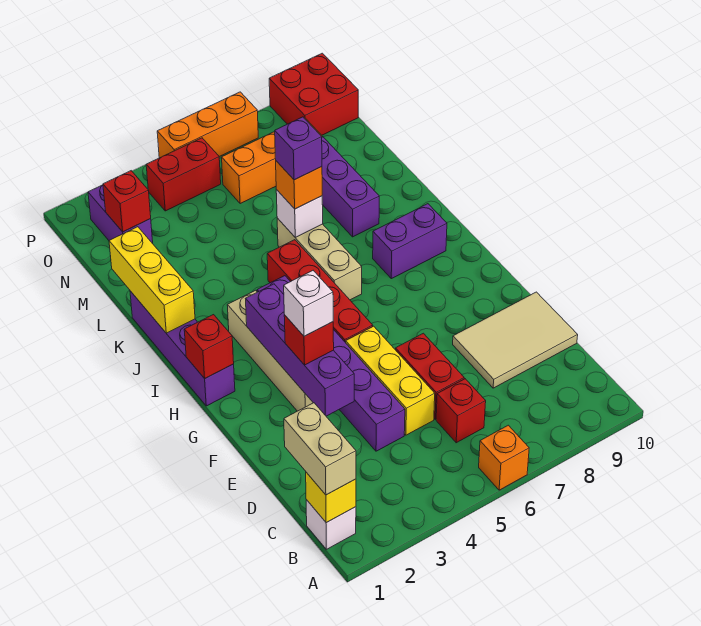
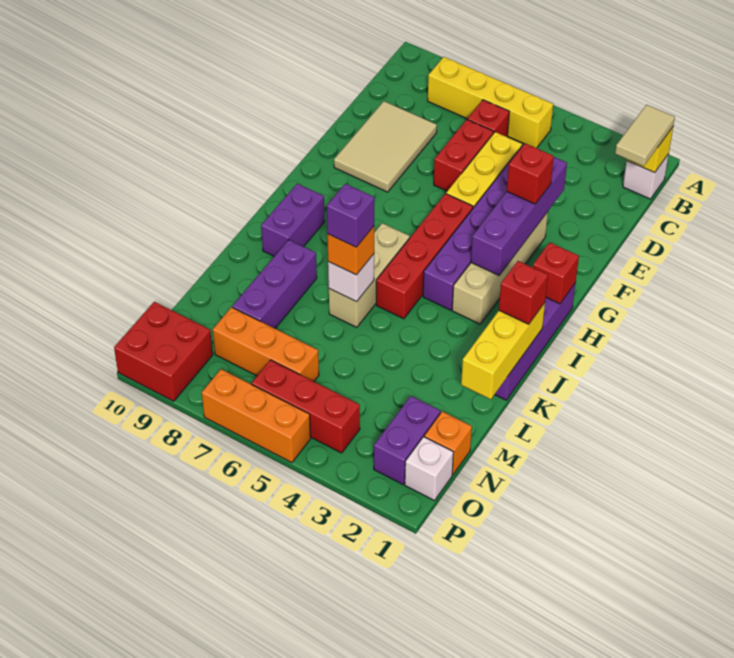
orange 1x1 brick [479,425,529,490] -> orange 1x1 brick moved to [424,411,472,475]
tan 1x2 brick [284,403,356,495] -> tan 1x2 tile [615,105,675,166]
none -> yellow 1x4 brick [428,57,553,148]
tan 2x3 tile [453,292,578,388] -> tan 2x3 tile turned to [334,101,437,192]
white 1x1 brick [284,271,333,336] -> white 1x1 brick moved to [405,437,454,501]
purple 1x2 brick [373,204,447,279] -> purple 1x2 brick turned to [261,184,324,256]
red 1x1 brick [103,171,151,232] -> red 1x1 brick moved to [499,261,548,324]
red 1x2 brick [146,138,221,211] -> red 1x3 brick [252,360,360,453]

